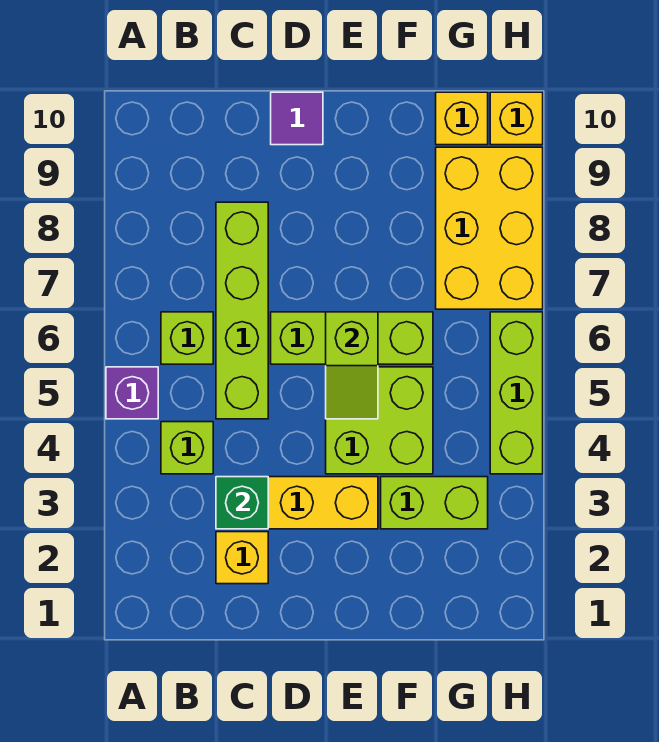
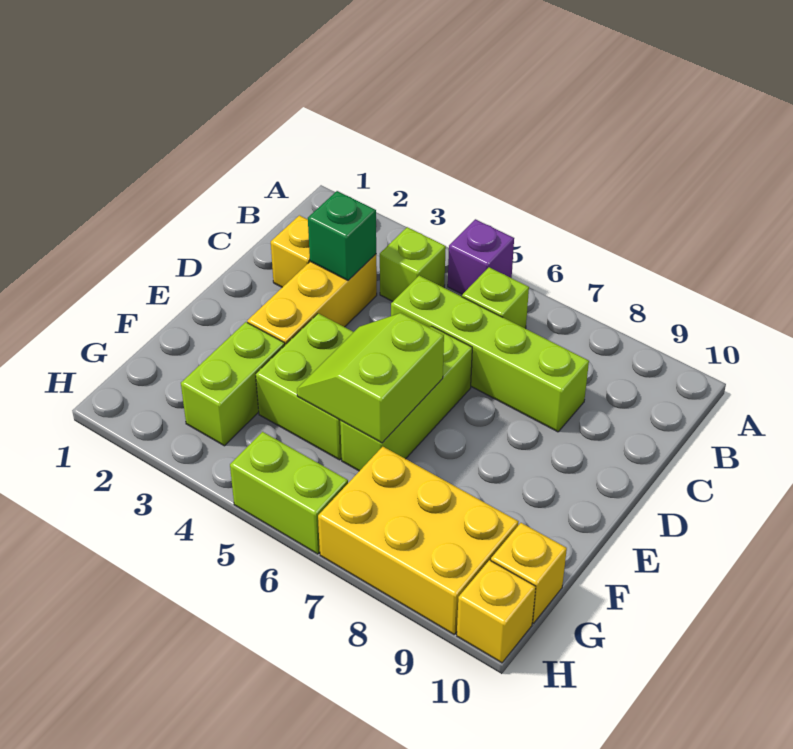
purple 1x1 tile [271,92,323,145] -> none
lime 1x2 slope [326,312,378,419] -> lime 2x2 slope [297,313,444,443]
lime 1x3 brick [490,312,543,474] -> lime 1x2 brick [230,432,348,554]

